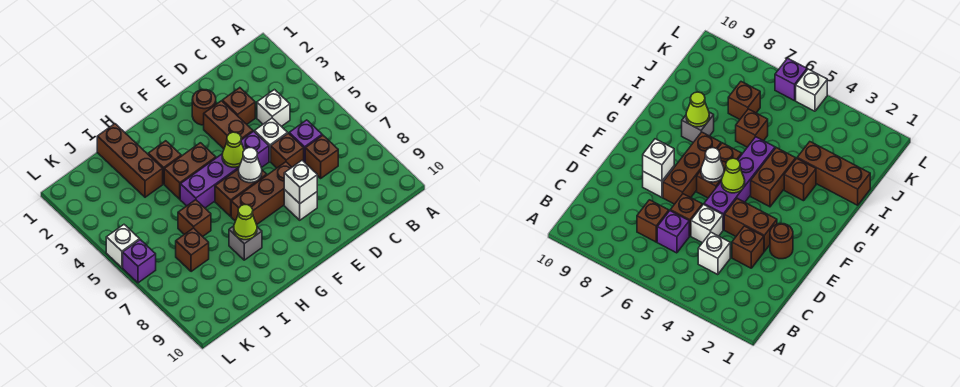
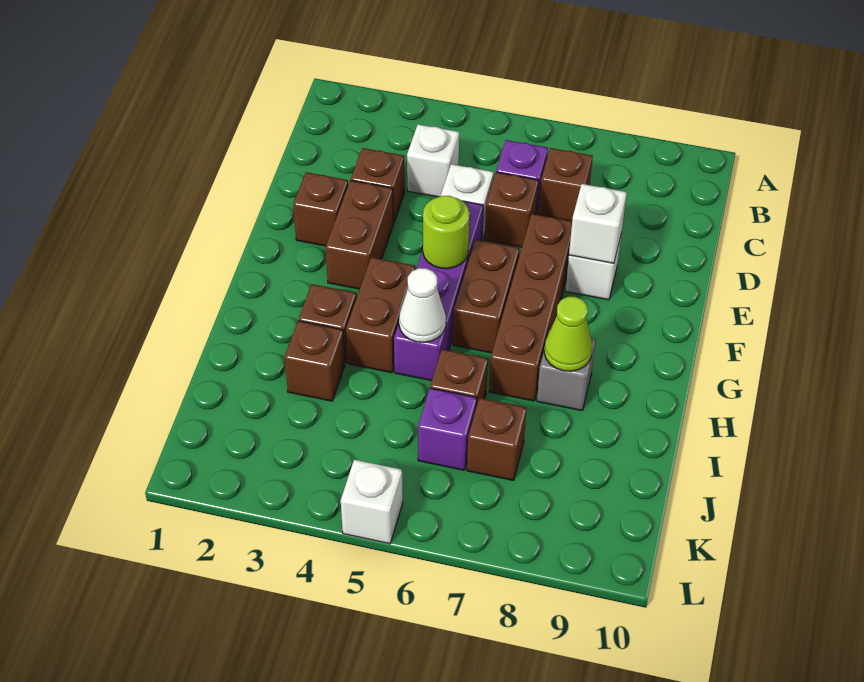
brown 1x1 round brick [192,90,216,125] -> brown 1x1 brick [293,172,348,246]
brown 1x2 brick [204,101,253,149] -> brown 1x2 brick turned to [326,180,393,289]
brown 1x3 brick [231,162,292,225] -> brown 1x4 brick [489,214,572,401]
lime 1x1 cone [222,132,244,167] -> lime 1x1 round brick [423,196,469,269]
white 1x1 cone [239,148,262,183] -> white 1x1 cone moved to [399,268,446,342]
brown 1x3 brick [97,124,163,197] -> brown 1x1 brick [284,321,345,401]
purple 1x1 brick [123,240,156,283] -> purple 1x1 brick moved to [418,388,477,470]

